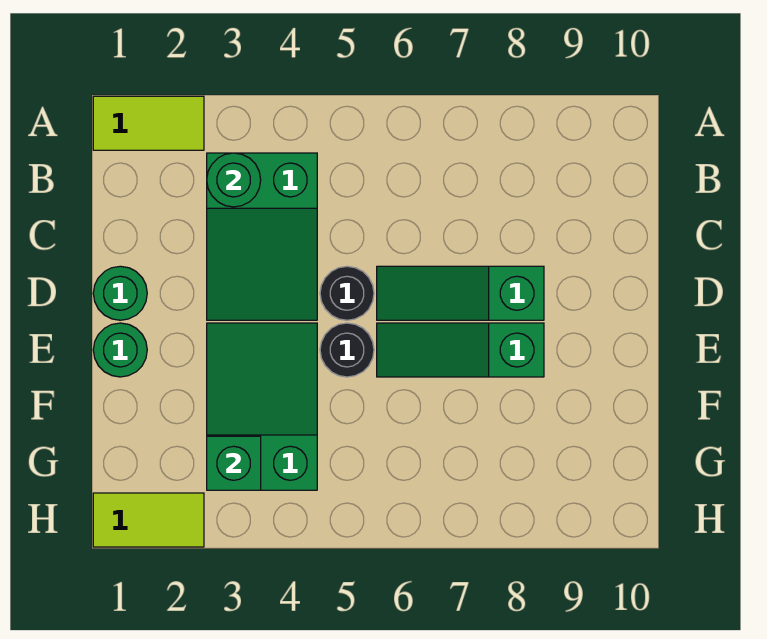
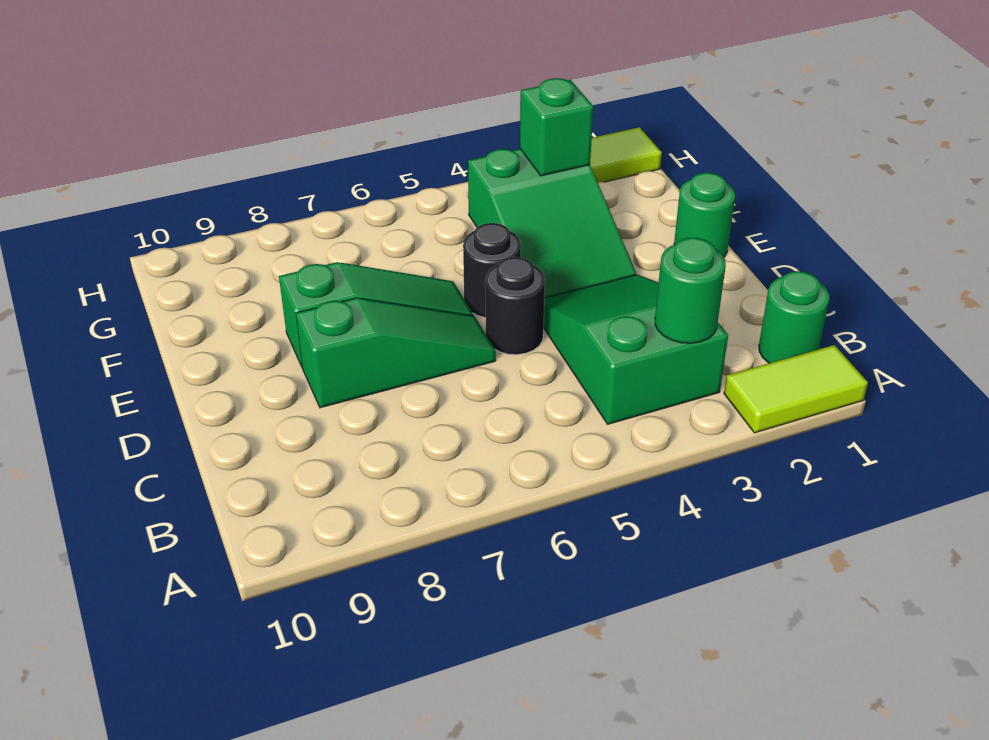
green 1x1 round brick [93,266,147,320] -> green 1x1 round brick moved to [759,271,830,363]

